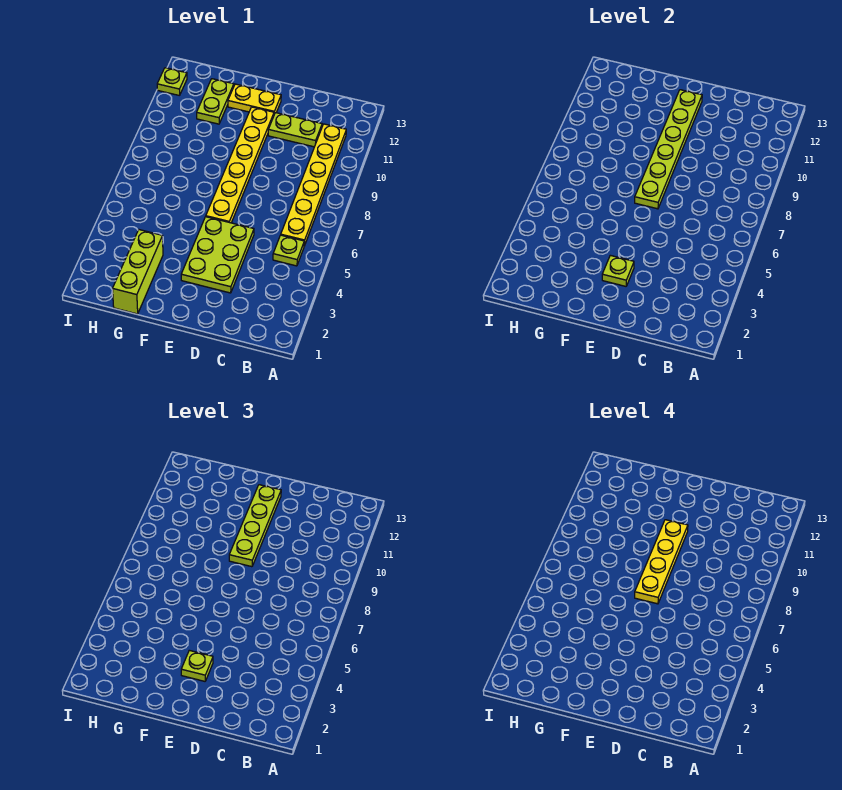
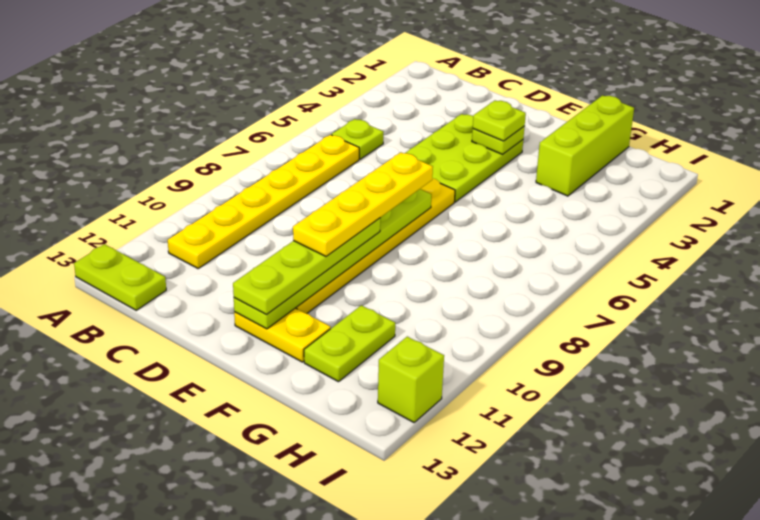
lime 1x2 plate [268,113,322,147] -> lime 1x2 plate moved to [74,244,166,310]
lime 1x1 plate [157,68,187,96] -> lime 1x1 brick [378,337,444,422]

